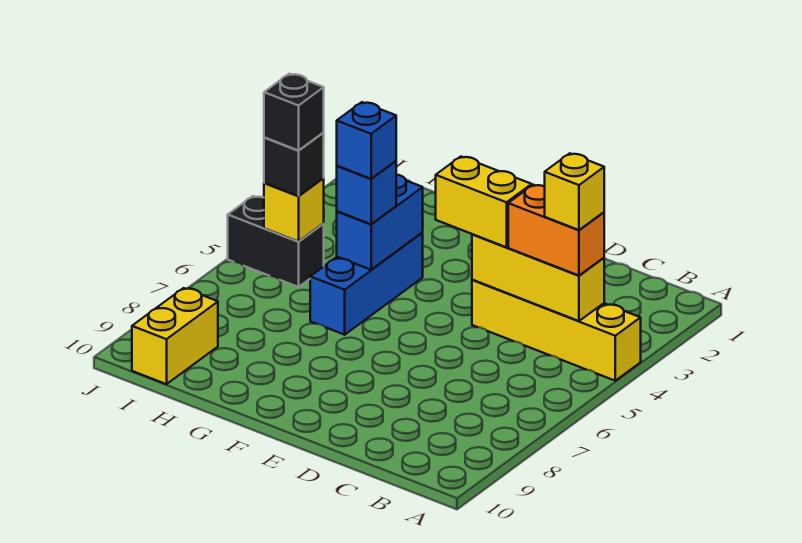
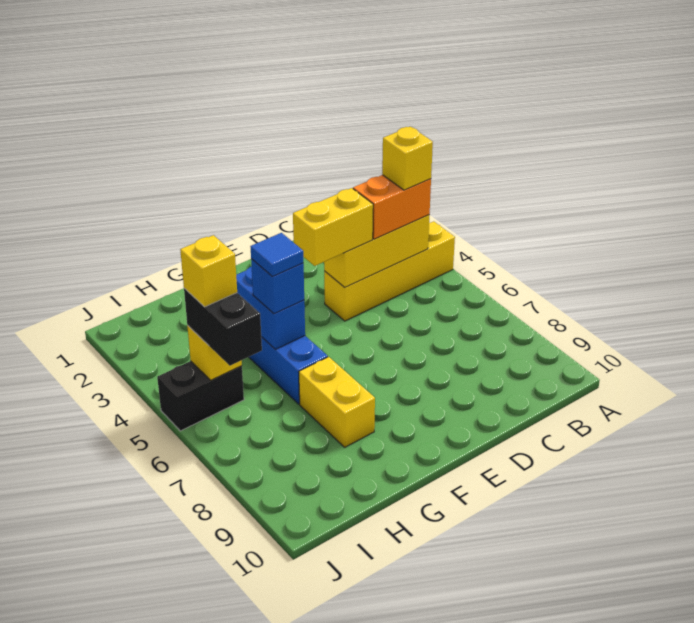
blue 1x1 brick [337,102,396,179] -> blue 1x1 tile [250,233,303,277]
black 1x1 brick [264,133,324,196] -> black 1x2 brick [184,288,262,366]
black 1x1 brick [264,74,324,151] -> yellow 1x1 brick [180,235,237,307]
yellow 1x2 brick [132,288,218,384] -> yellow 1x2 brick moved to [299,357,375,447]

